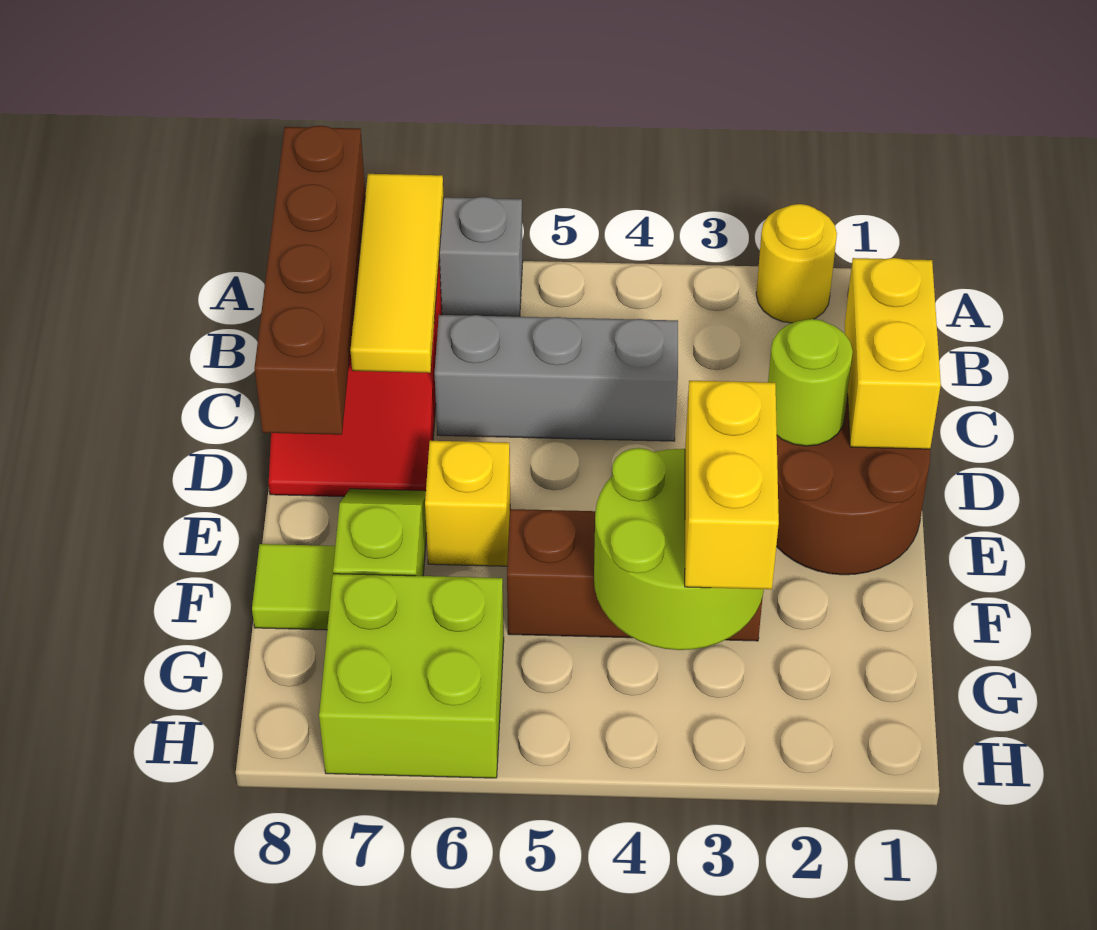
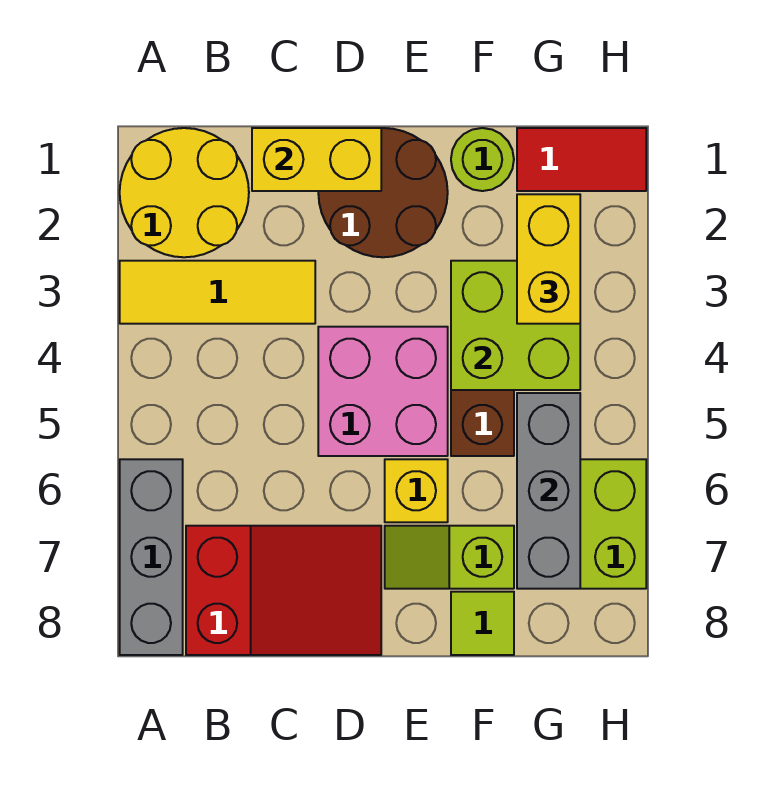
yellow 1x1 round brick [756,204,837,323] -> yellow 2x2 round brick [120,128,249,257]
yellow 1x3 tile [350,174,444,373] -> yellow 1x3 tile moved to [120,261,315,324]
brown 1x4 brick [254,126,365,435] -> none
grey 1x3 brick [435,315,678,441] -> grey 1x3 brick moved to [517,393,580,589]
lime 1x1 round brick [768,319,853,446] -> lime 1x1 round brick moved to [451,128,514,191]
none -> pink 2x2 brick [318,327,448,456]
lime 2x2 round brick [594,448,764,650] -> lime 2x2 brick [451,261,580,390]
yellow 1x2 brick [685,381,779,589] -> yellow 1x2 brick turned to [517,194,580,324]
none -> red 1x2 tile [517,128,646,191]

